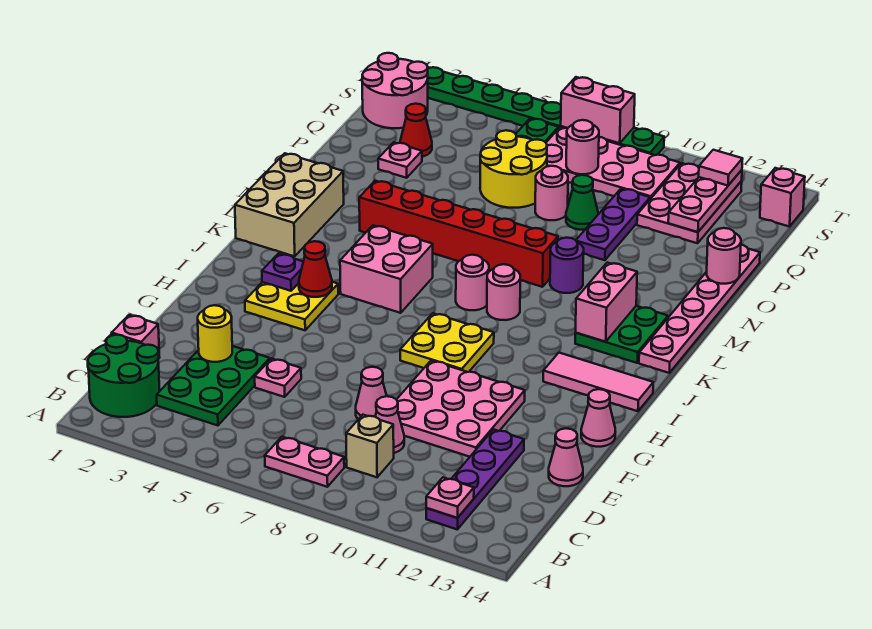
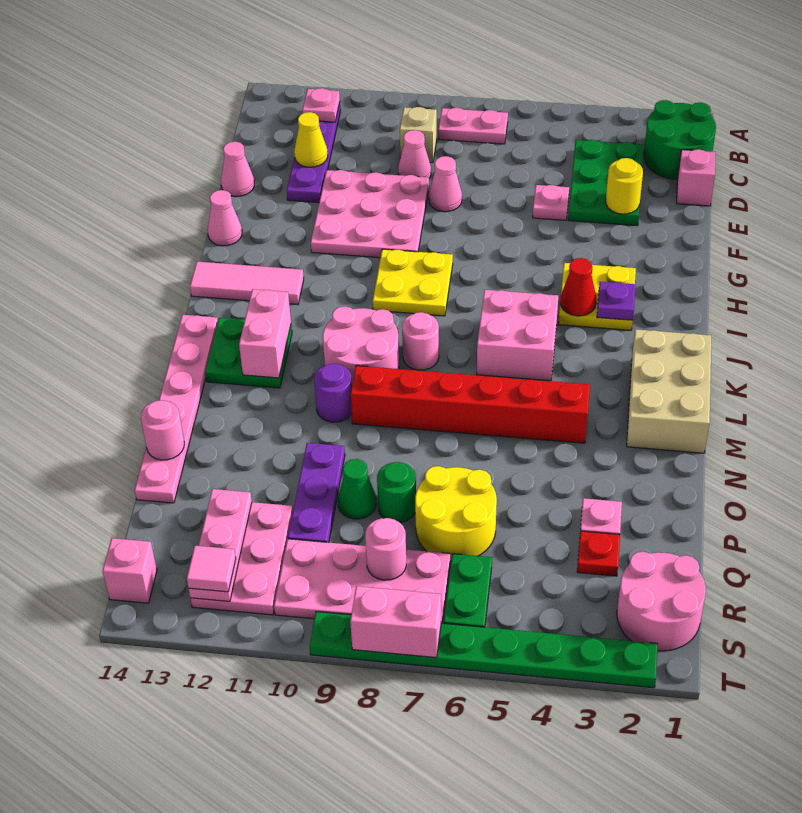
none -> yellow 1x1 cone [294,112,328,167]
pink 1x1 round brick [487,264,520,320] -> pink 2x2 round brick [323,306,399,384]
pink 1x1 round brick [535,166,568,220] -> green 1x1 round brick [377,462,416,522]
red 1x1 cone [400,104,432,157] -> red 1x1 plate [577,531,620,576]

